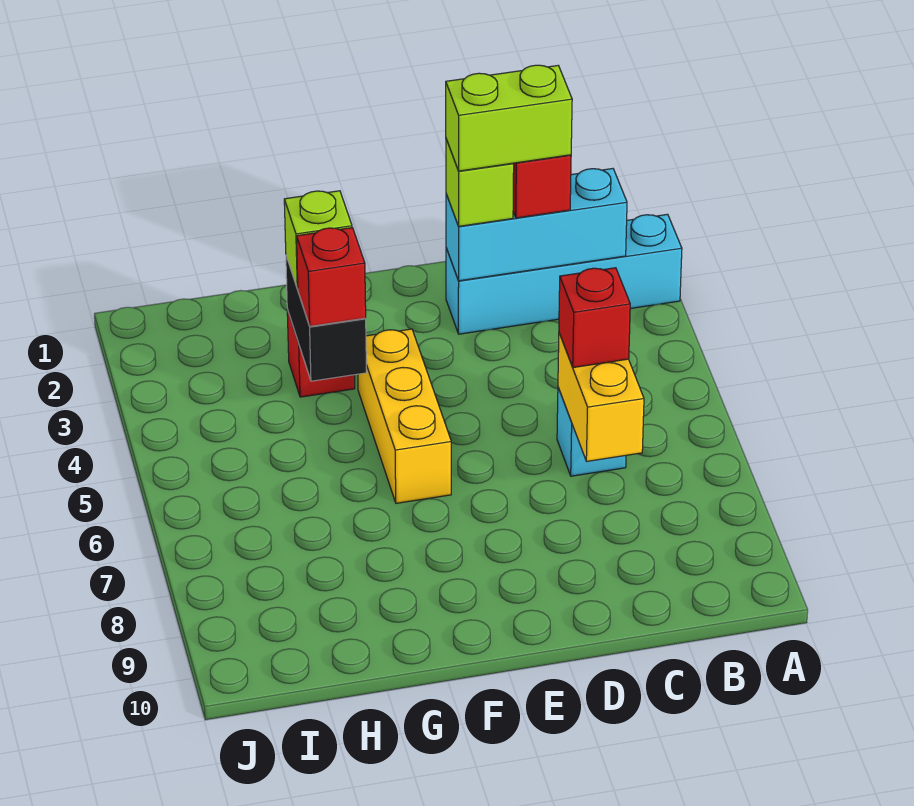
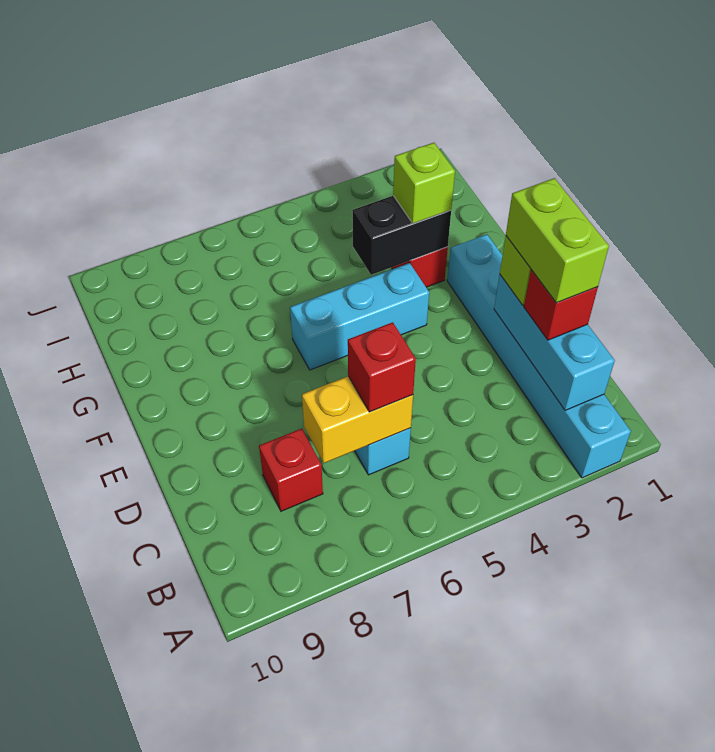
cyan 1x4 brick [446,214,682,334] -> cyan 1x6 brick [447,234,631,478]
yellow 1x3 brick [358,329,451,503] -> cyan 1x3 brick [290,263,429,370]
red 1x1 brick [297,228,366,326] -> red 1x1 brick moved to [259,429,323,511]

